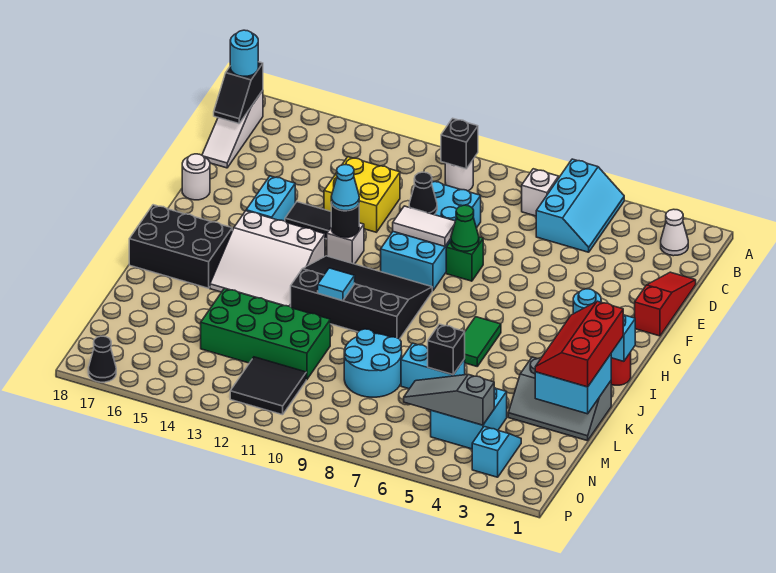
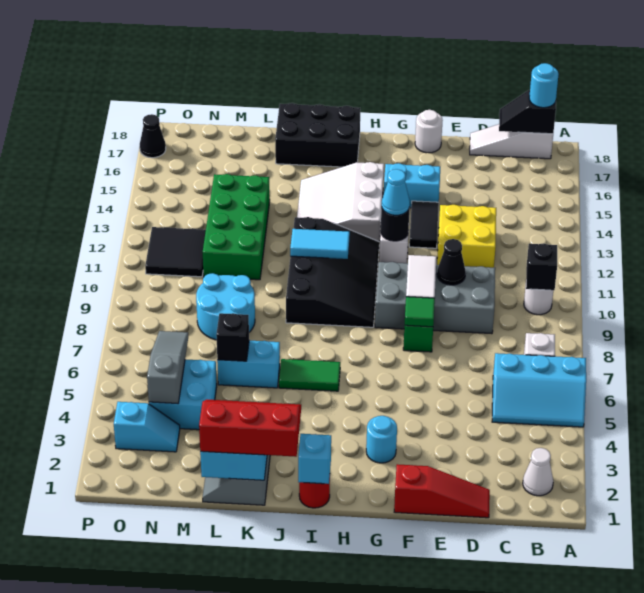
cyan 2x4 brick [381,181,481,291] -> grey 2x4 brick [375,262,495,334]
green 1x1 cone [451,205,479,251] -> green 1x1 tile [405,297,435,327]
black 2x3 brick [129,205,232,288] -> black 2x3 brick turned to [275,103,360,167]
cyan 1x1 tile [318,268,355,301] -> cyan 1x2 tile [290,229,350,259]
cyan 1x2 brick [401,343,465,389] -> cyan 1x2 brick turned to [217,341,280,388]

